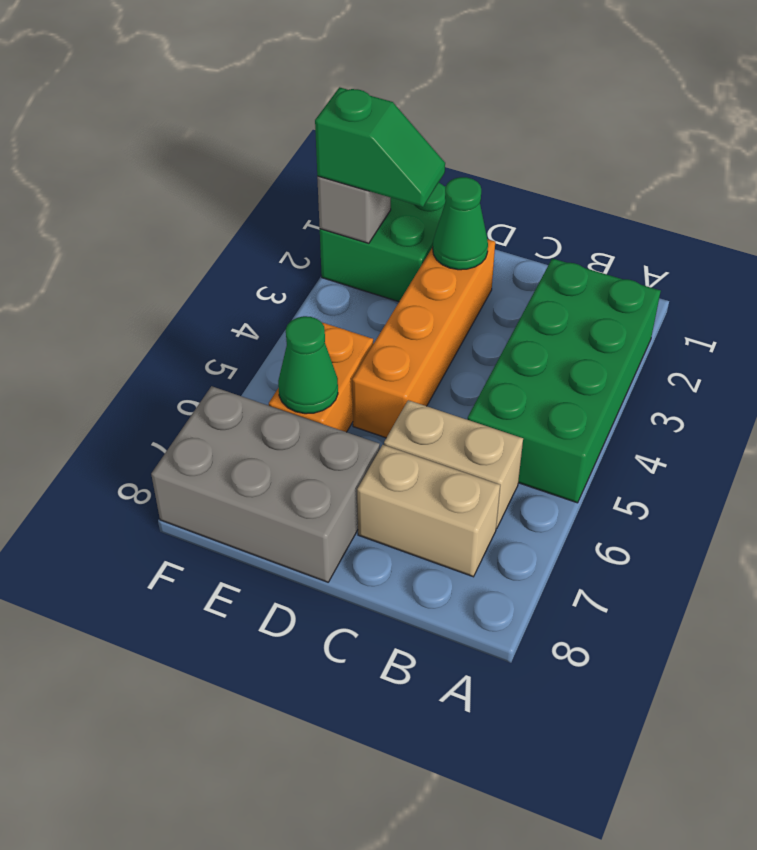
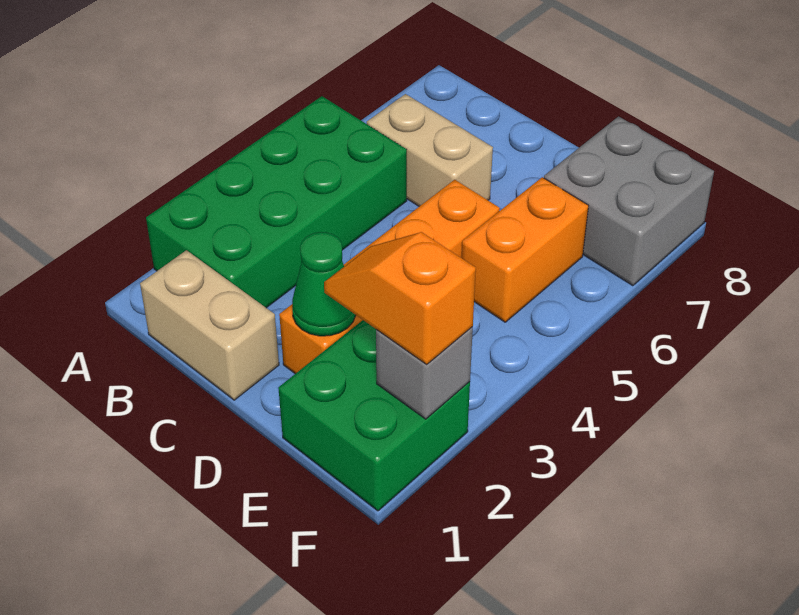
tan 1x2 brick [357,445,500,577] -> tan 1x2 brick moved to [140,250,279,400]
grey 2x3 brick [151,386,380,582] -> grey 2x2 brick [544,116,714,286]
green 1x2 slope [315,87,445,207] -> orange 1x2 slope [324,232,476,364]
green 1x1 cone [278,316,338,414] -> none

